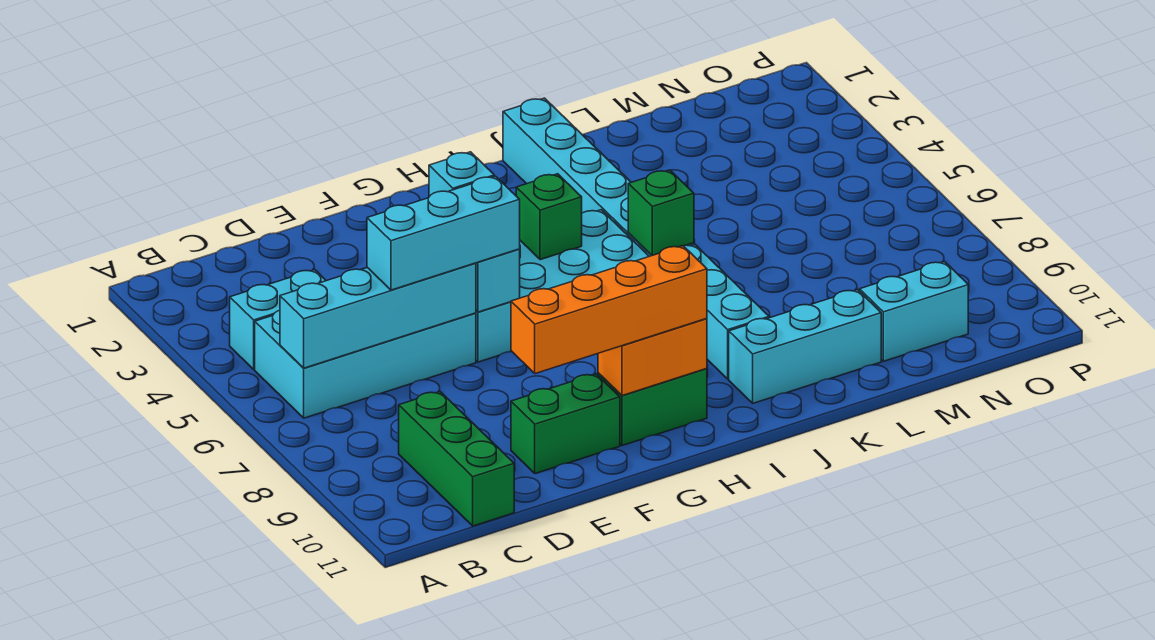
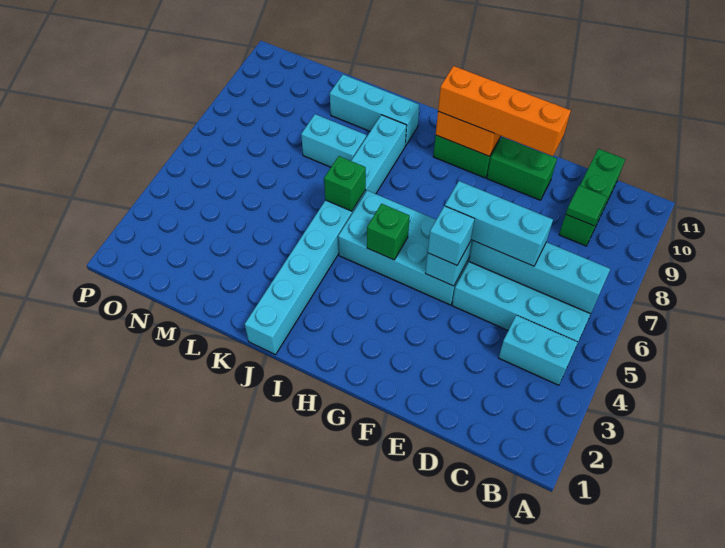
none -> green 1x1 tile [566,186,607,226]
cyan 1x2 brick [860,262,968,361] -> cyan 1x2 brick moved to [301,114,366,167]

